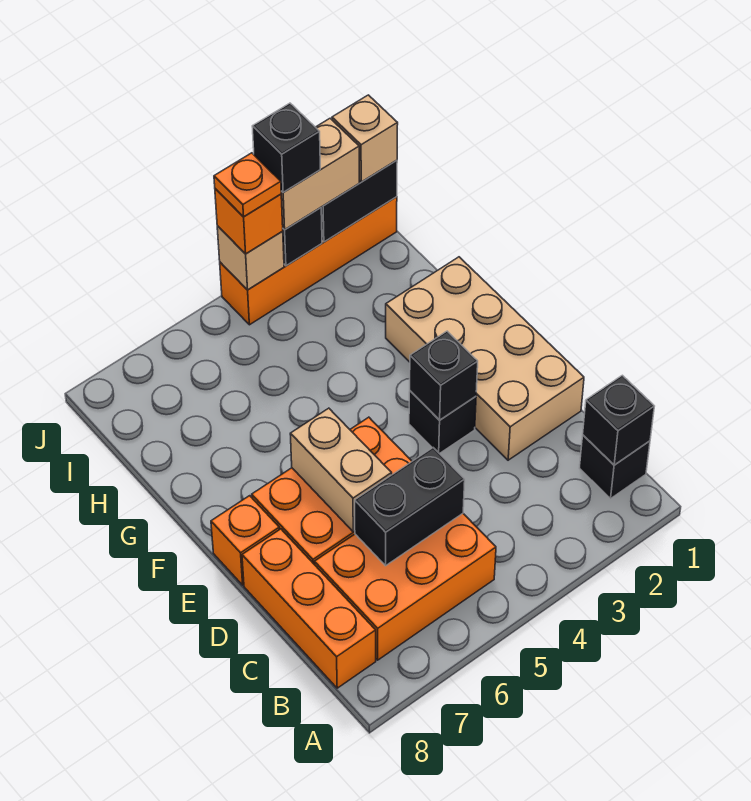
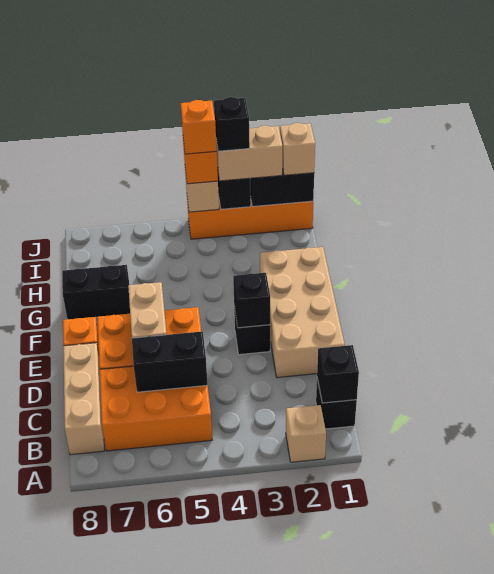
none -> tan 1x1 brick [286,405,326,462]
orange 1x3 brick [242,529,376,688] -> tan 1x3 brick [63,343,104,455]
none -> black 1x2 brick [62,265,130,319]
orange 1x1 plate [214,153,281,217] -> orange 1x1 brick [181,100,217,154]

